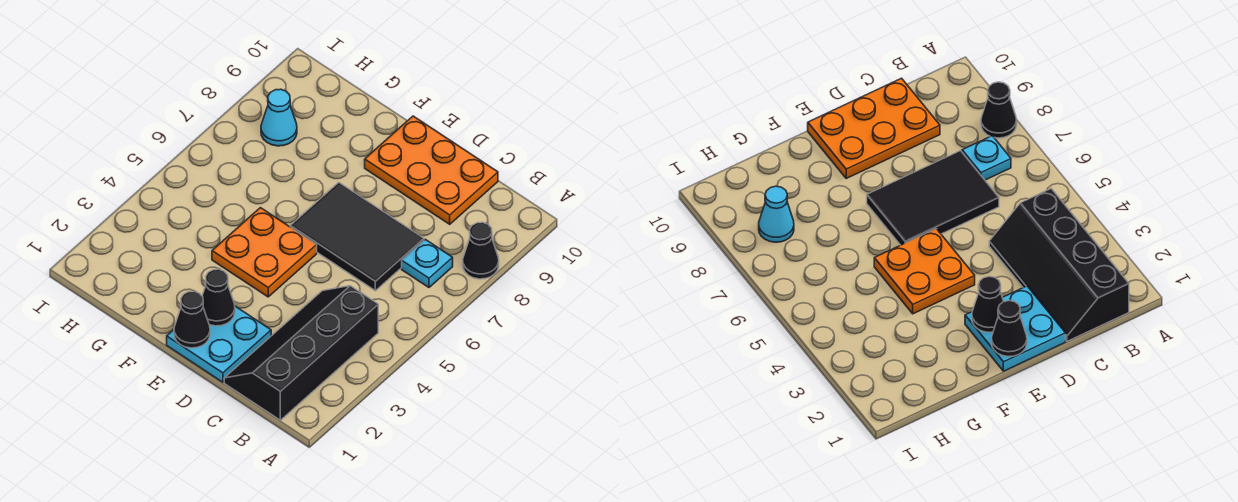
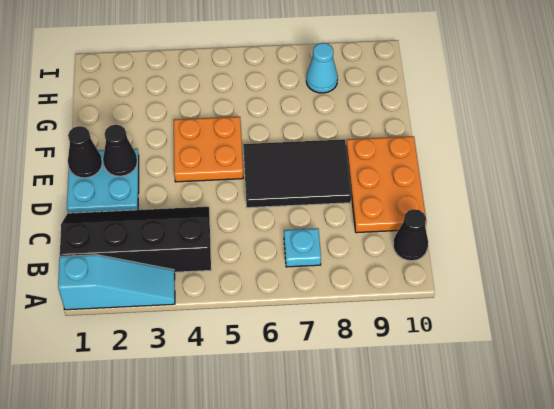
none -> cyan 1x3 slope [58,255,175,310]
black 1x1 cone [463,222,499,279] -> black 1x1 cone moved to [393,209,428,261]
black 2x3 tile [290,182,424,291] -> black 2x3 tile turned to [243,139,351,208]

